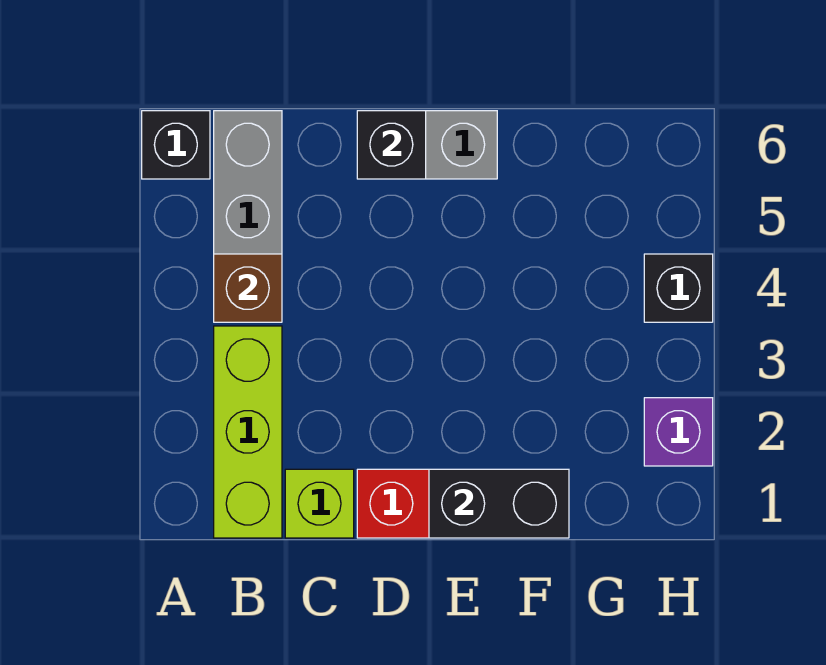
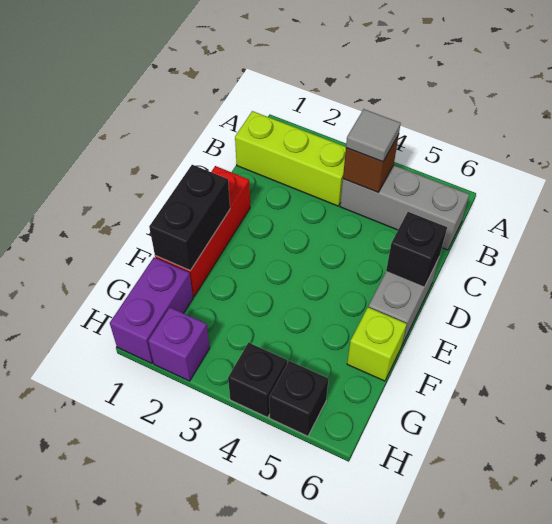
black 1x1 brick [142,111,210,179] -> black 1x1 brick moved to [269,361,328,436]
none -> grey 1x1 tile [346,109,401,162]
lime 1x1 brick [285,469,354,538] -> lime 1x1 brick moved to [347,307,407,381]
none -> purple 1x2 brick [110,257,193,363]

